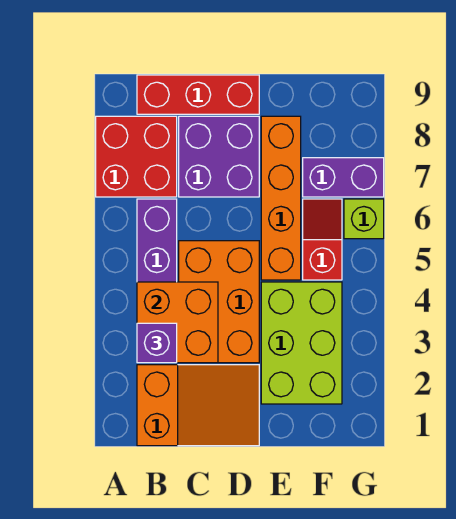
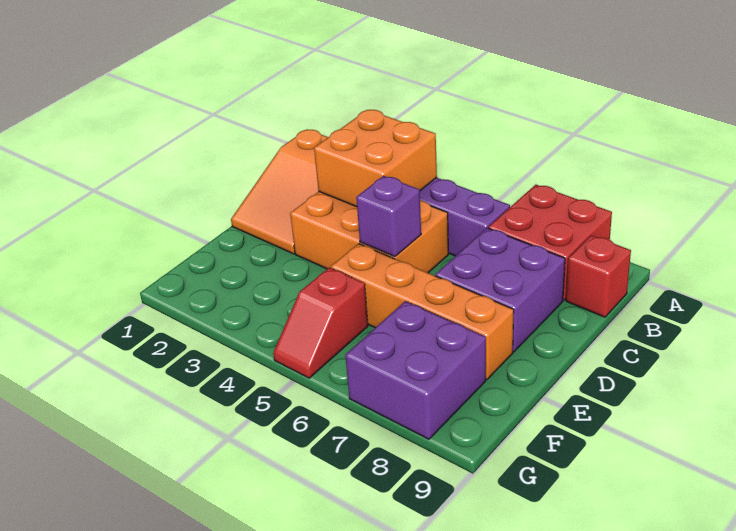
purple 1x1 brick [137,323,177,363] -> purple 1x1 brick moved to [356,176,421,257]
red 1x3 brick [137,75,259,114] -> red 1x1 brick [566,235,631,317]
lime 2x3 brick [261,282,342,404] -> none
red 1x2 slope [303,199,342,280] -> red 1x2 slope turned to [273,267,368,378]
purple 1x2 brick [303,158,384,197] -> purple 2x2 brick [345,301,486,439]
lime 1x1 brick [344,199,384,239] -> none

